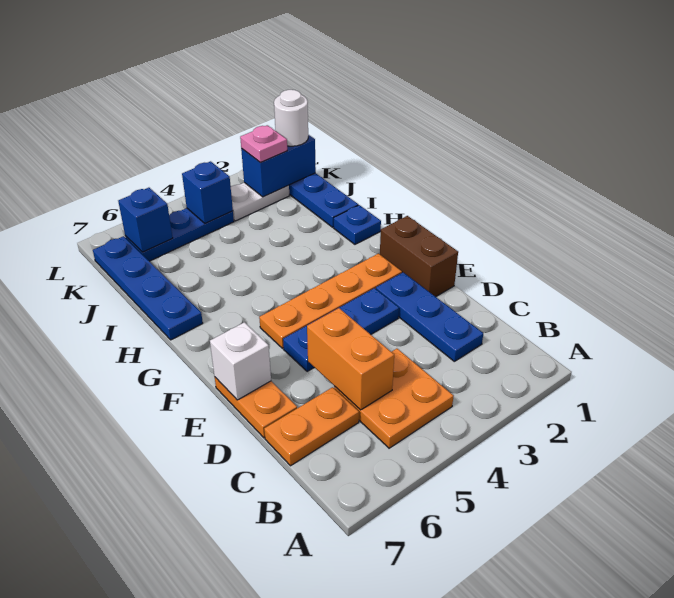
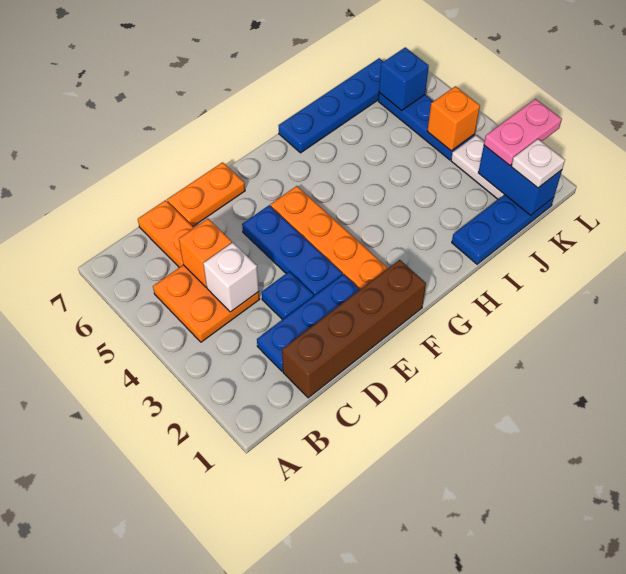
orange 1x2 brick [307,308,394,410] -> orange 1x1 brick [179,219,232,287]
brown 1x2 brick [380,216,458,297] -> brown 1x4 brick [282,260,426,398]
white 1x1 brick [210,322,271,400] -> white 1x1 brick moved to [203,242,259,312]
blue 1x1 plate [334,205,381,244] -> blue 1x1 plate moved to [262,272,314,320]
white 1x1 round brick [274,90,308,146] -> white 1x1 plate [511,139,565,188]
pink 1x1 plate [240,125,287,163] -> pink 1x2 plate [484,99,562,165]
blue 1x1 brick [182,161,233,223] -> orange 1x1 brick [427,86,480,151]

